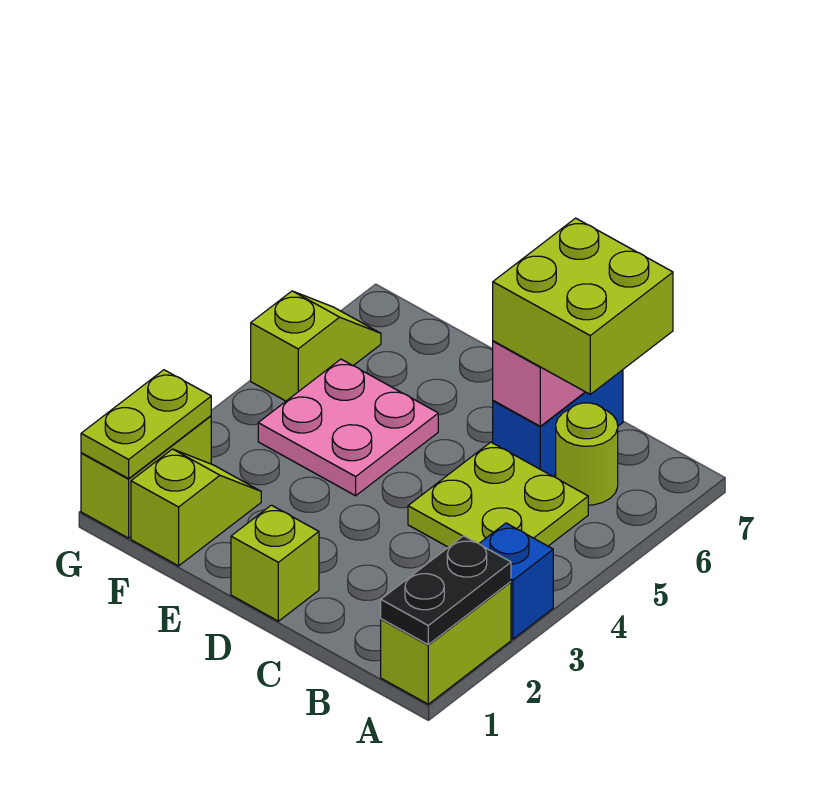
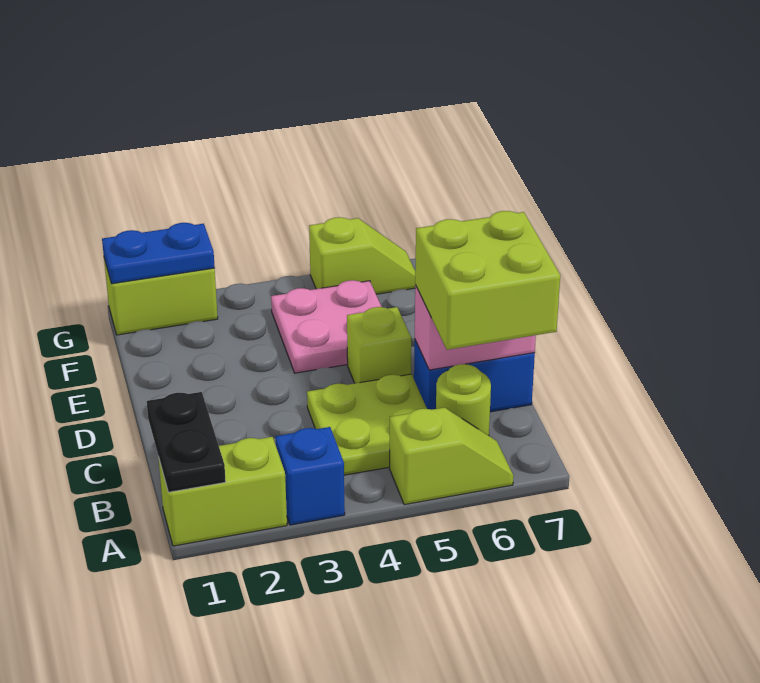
black 1x2 plate [381,536,511,645] -> black 1x2 plate turned to [147,392,226,492]
lime 1x1 brick [231,505,319,621] -> lime 1x1 brick moved to [347,307,411,383]
lime 1x2 slope [131,449,261,566] -> lime 1x2 slope moved to [390,407,513,505]
lime 1x2 plate [81,370,211,479] -> blue 1x2 plate [102,223,215,284]

